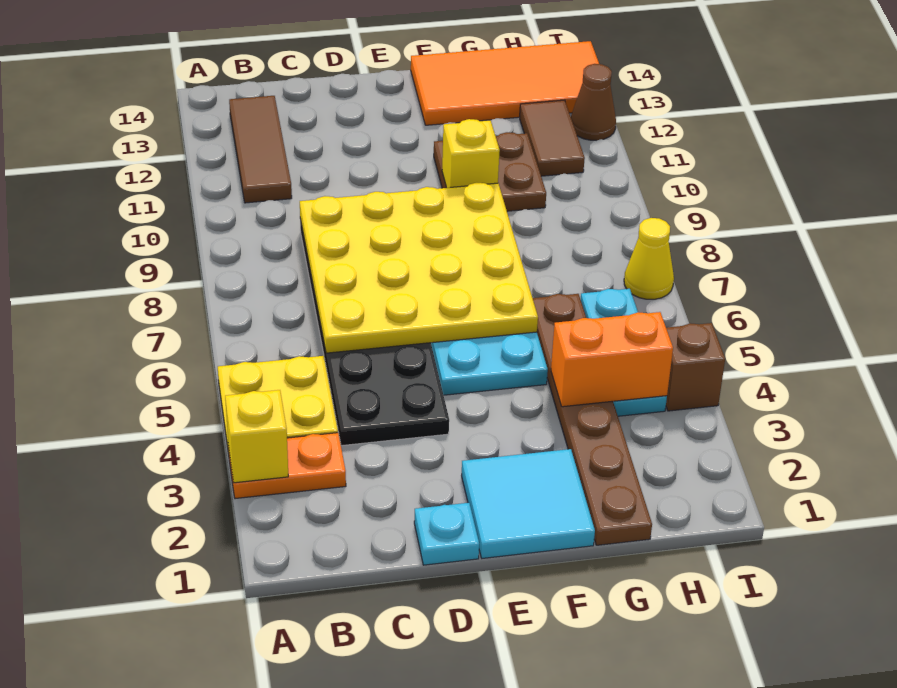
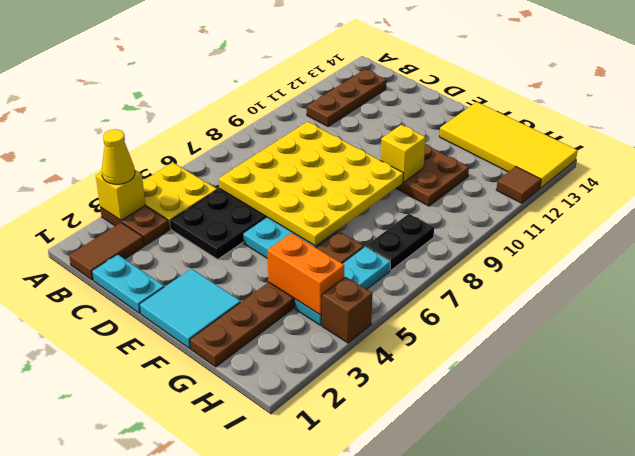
orange 1x2 plate [228,433,346,499] -> brown 1x2 plate [100,206,169,246]
brown 1x3 tile [229,96,292,203] -> brown 1x3 plate [307,69,386,126]
cyan 1x1 plate [414,503,479,565] -> cyan 1x2 plate [92,254,164,313]
orange 2x4 tile [411,41,599,125] -> yellow 2x4 tile [439,102,578,188]
none -> black 1x2 plate [366,214,434,270]
brown 1x2 tile [520,100,585,176] -> brown 1x2 tile moved to [69,223,144,280]
yellow 1x1 cone [624,218,674,299] -> yellow 1x1 cone moved to [102,129,135,184]
brown 1x1 cone [571,64,616,140] -> brown 1x1 tile [496,166,541,203]

